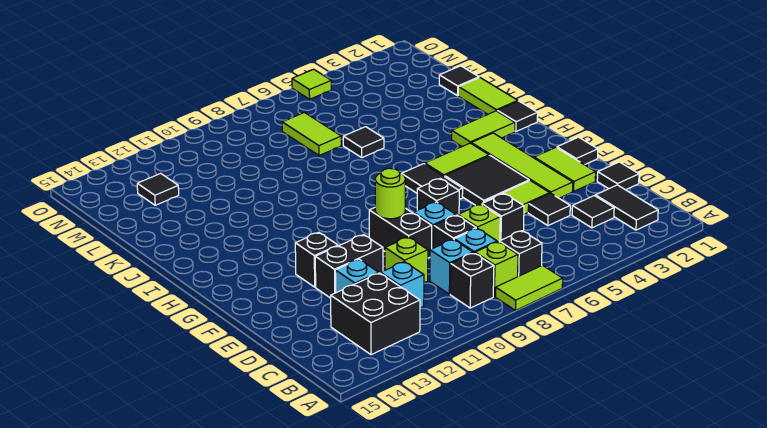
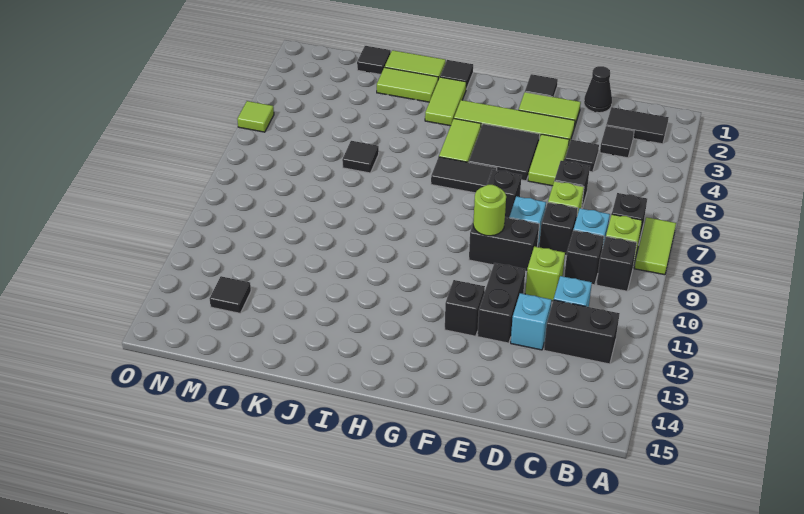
black 2x2 brick [331,273,420,355] -> black 1x2 brick [544,300,620,364]
cyan 1x1 brick [430,239,473,294] -> black 1x1 brick [564,230,604,285]
black 1x1 tile [597,162,639,190] -> black 1x1 cone [584,66,612,113]
lime 1x2 tile [282,113,341,156] -> lime 1x2 tile moved to [377,67,438,102]

